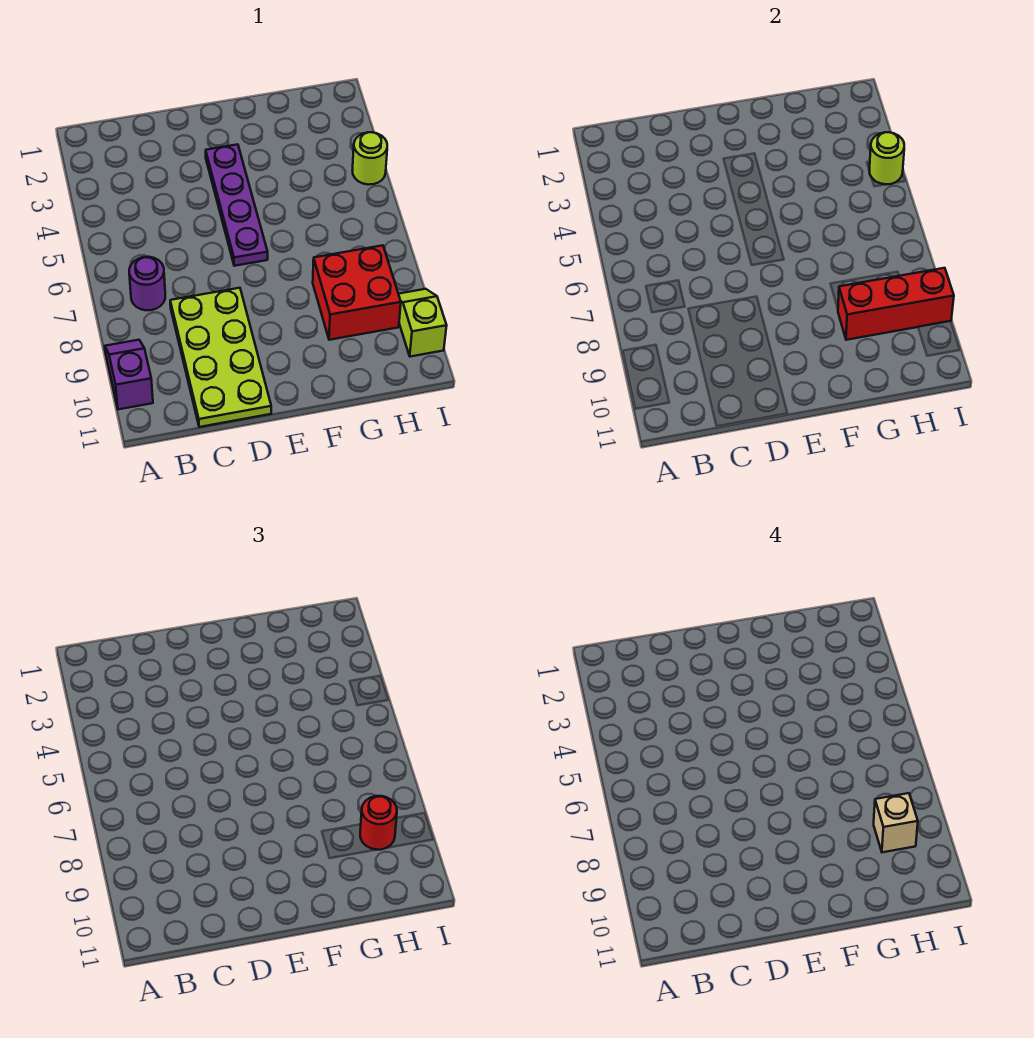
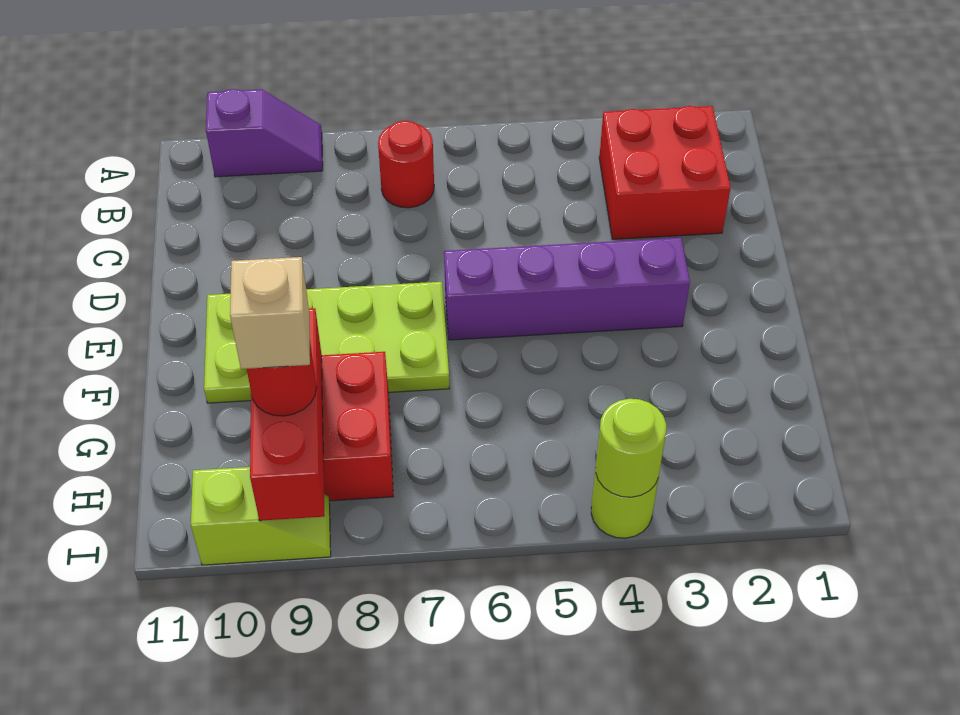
none -> red 2x2 brick [599,106,731,239]
purple 1x1 round brick [129,257,165,310] -> red 1x1 round brick [378,121,434,208]
lime 2x4 plate [170,288,271,427] -> lime 2x4 plate moved to [204,282,449,403]
purple 1x4 plate [206,144,268,266] -> purple 1x4 brick [444,238,690,340]

